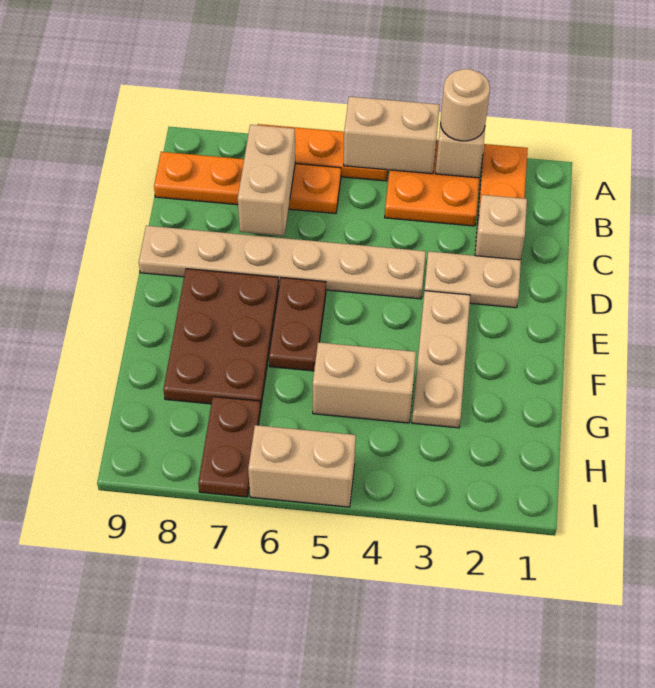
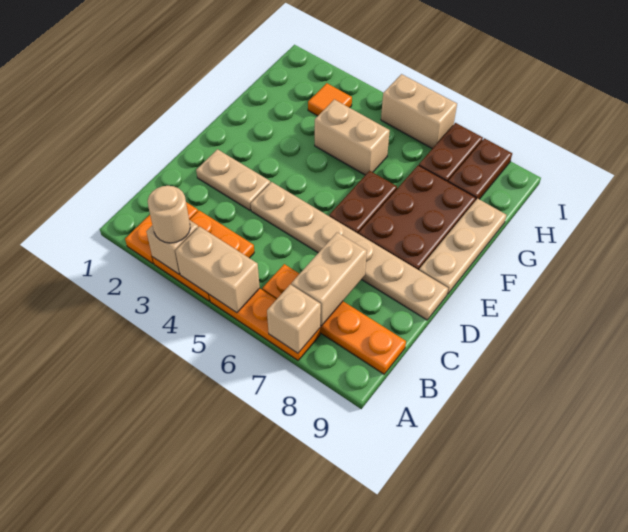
tan 1x1 brick [475,195,527,260] -> tan 1x1 brick moved to [267,284,321,353]
tan 1x3 plate [412,291,470,428] -> tan 1x3 plate moved to [419,199,506,294]
none -> orange 1x1 tile [308,83,352,116]
none -> brown 1x2 plate [448,138,512,201]

